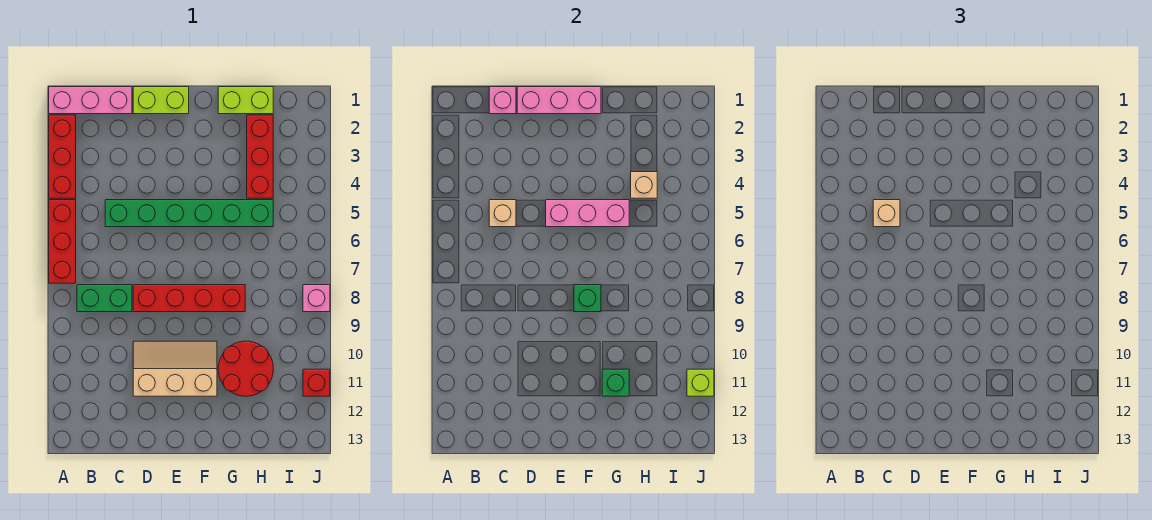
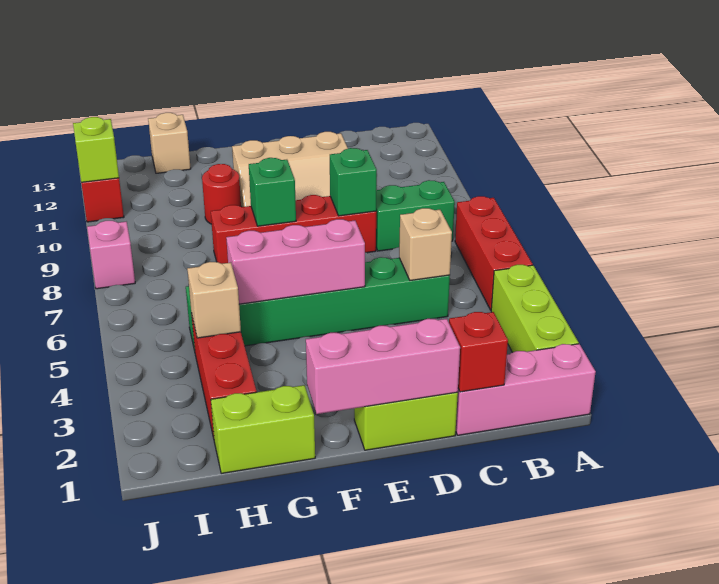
red 1x3 brick [49,115,76,198] -> lime 1x3 brick [491,265,579,353]
pink 1x1 brick [489,87,516,114] -> red 1x1 brick [449,312,508,392]
tan 1x1 brick [873,200,900,227] -> tan 1x1 brick moved to [148,113,191,173]
red 2x2 round brick [218,341,273,396] -> red 1x1 round brick [202,164,241,224]
green 1x1 brick [602,369,629,396] -> green 1x1 brick moved to [330,148,377,216]

